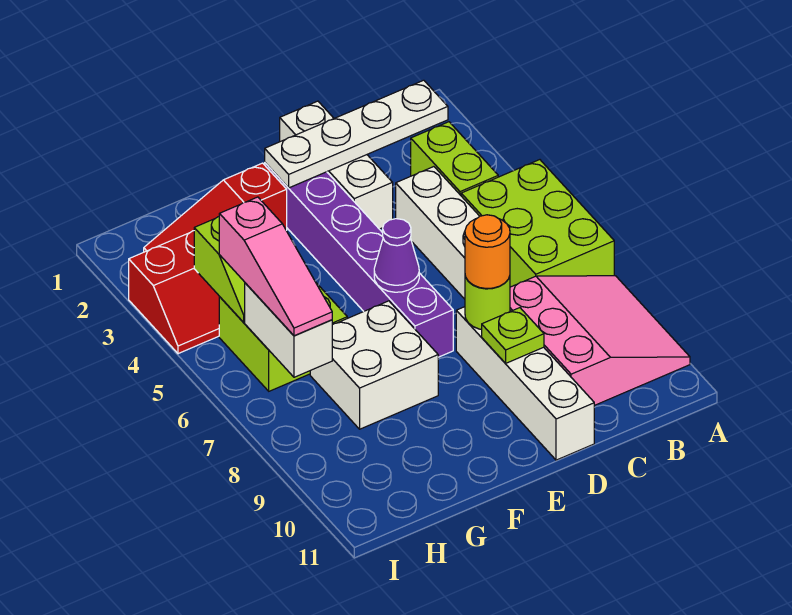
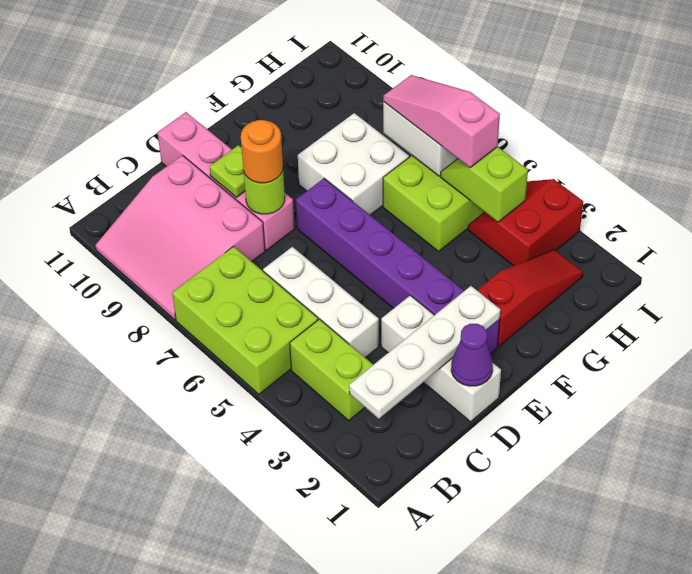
white 1x4 brick [456,307,594,460] -> pink 1x4 brick [158,112,295,250]
purple 1x1 cone [374,219,419,292] -> purple 1x1 cone moved to [451,324,493,386]

